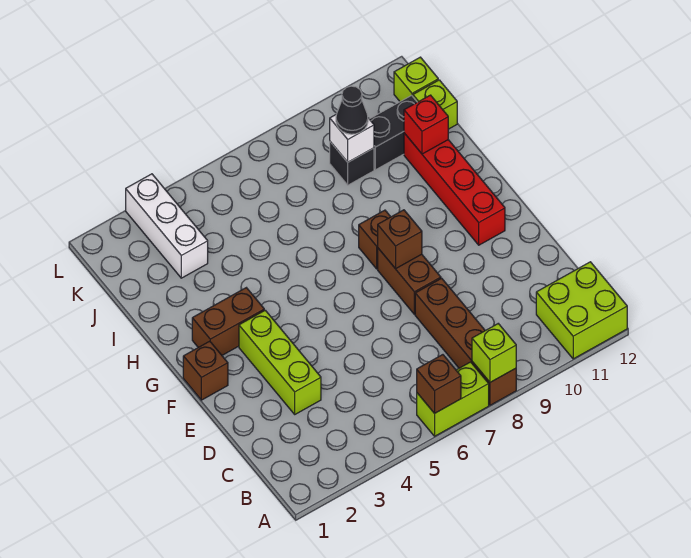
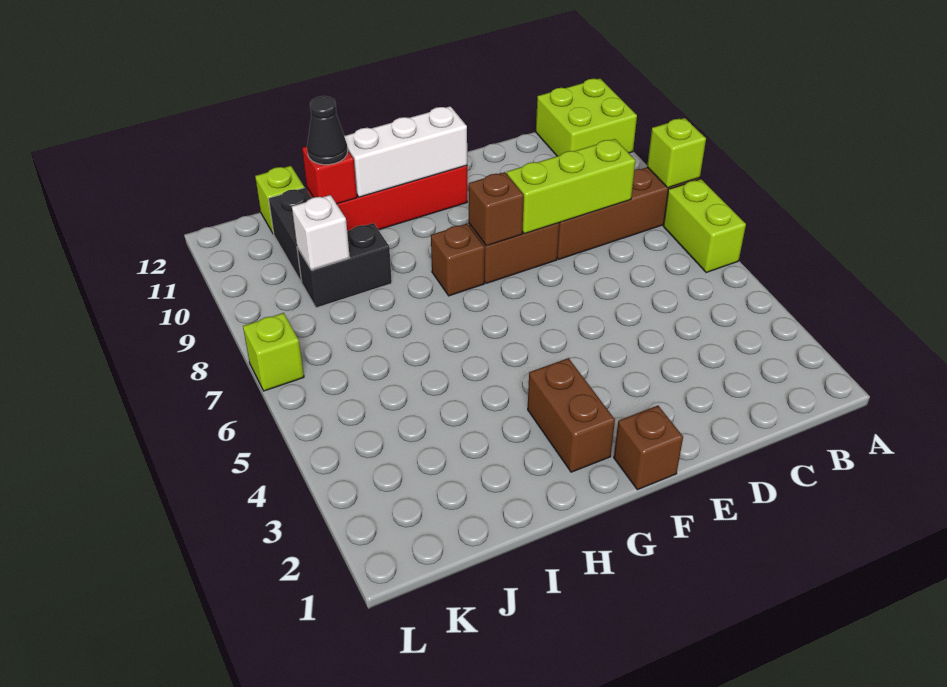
brown 1x1 brick [417,355,461,413] -> none
lime 1x3 brick [239,310,321,414] -> lime 1x3 brick moved to [507,139,635,234]
white 1x3 brick [126,174,208,278] -> white 1x3 brick moved to [344,106,467,197]
black 1x1 brick [330,142,374,185] -> black 1x2 brick [297,223,392,308]
black 1x1 cone [336,86,368,134] -> black 1x1 cone moved to [307,96,348,165]
lime 1x1 brick [394,57,438,102] -> lime 1x1 brick moved to [243,313,304,391]

